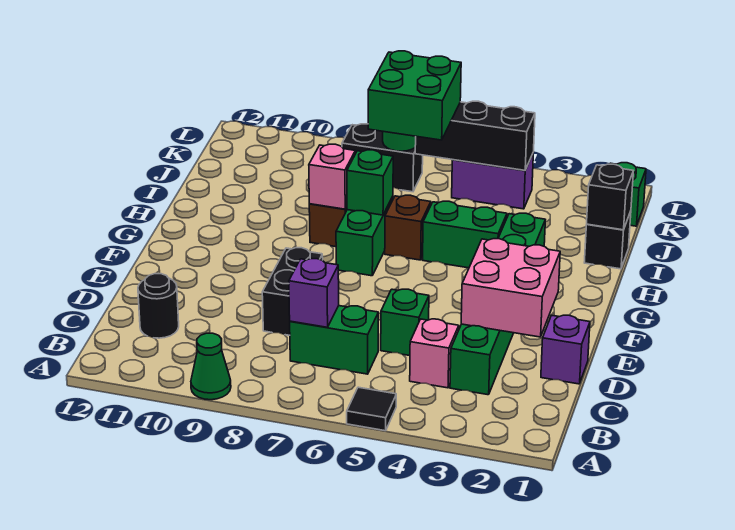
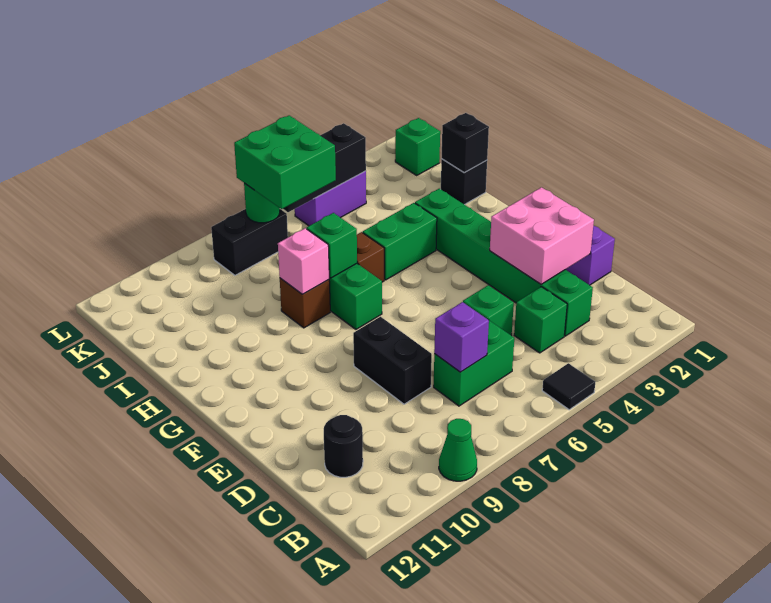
pink 1x1 brick [410,319,459,388] -> green 1x1 brick [514,287,567,353]

